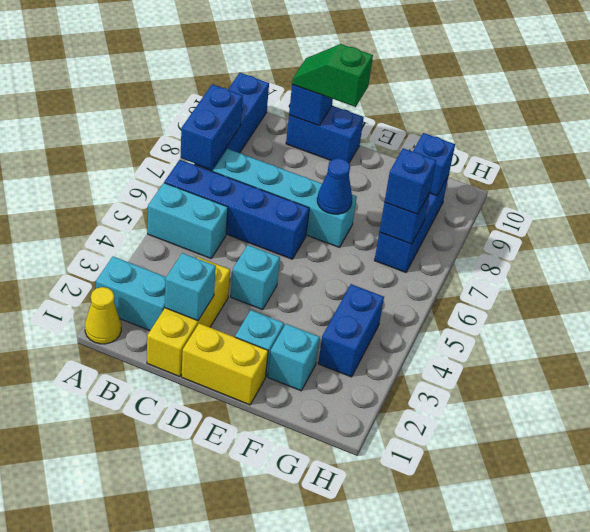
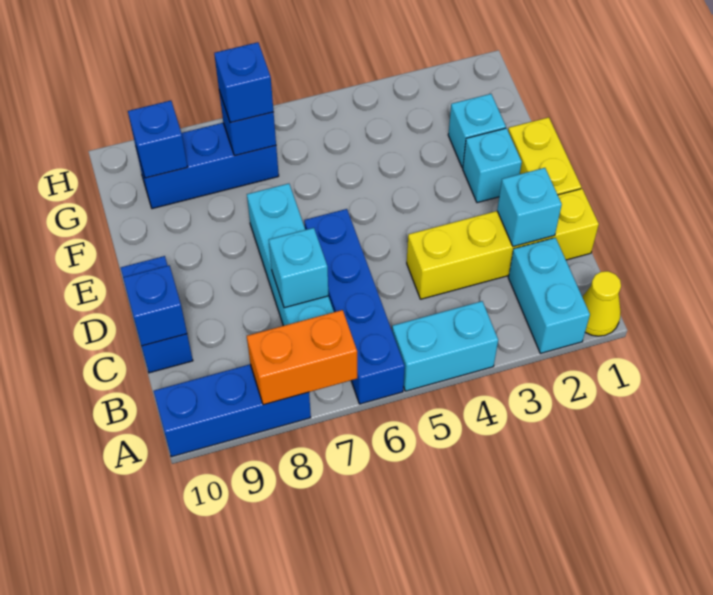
cyan 1x2 brick [148,183,228,258] -> cyan 1x2 brick turned to [392,301,498,391]
blue 1x2 brick [180,84,243,169] -> orange 1x2 brick [247,310,357,405]
yellow 1x3 brick [147,257,230,377] -> yellow 1x4 brick [407,189,599,299]
green 1x2 slope [292,44,373,107] -> none
cyan 1x1 brick [231,245,280,310] -> cyan 1x1 brick moved to [269,228,328,308]
blue 1x1 cone [317,158,352,214] -> none
blue 1x2 brick [318,284,384,377] -> none

